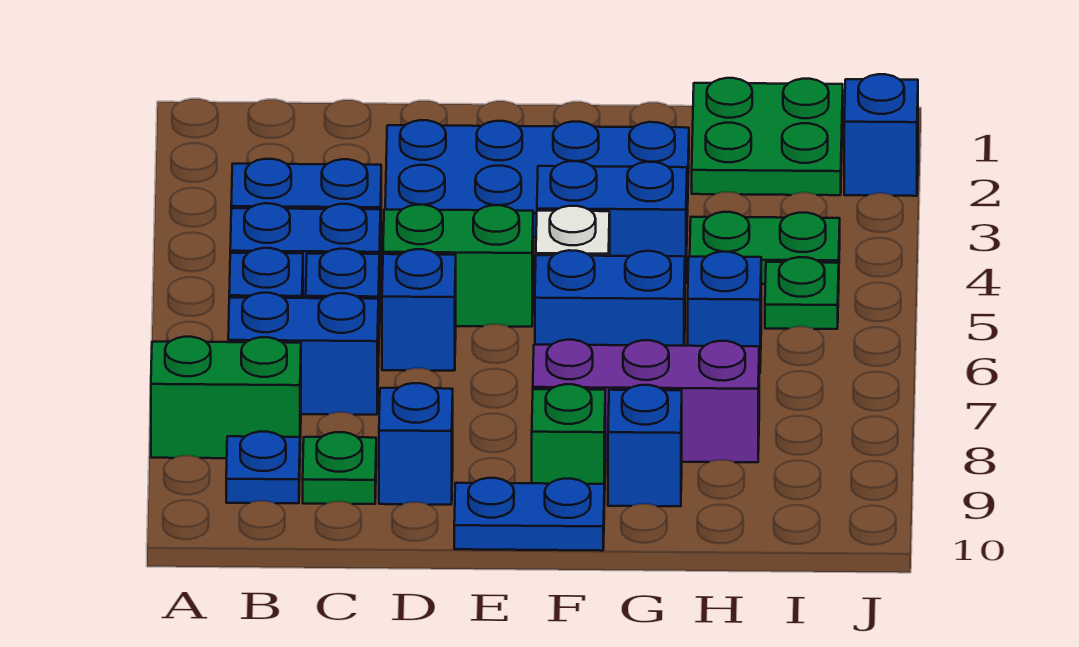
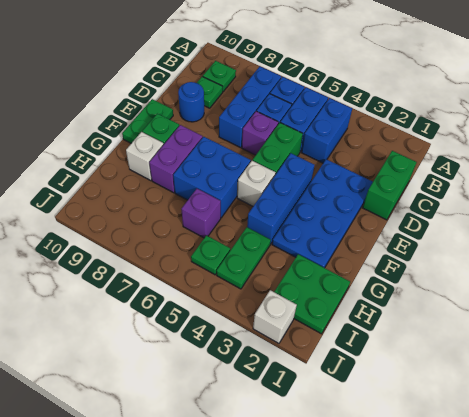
green 1x2 brick [151,337,301,458] -> green 1x2 brick moved to [363,151,417,220]
blue 1x2 brick [228,293,378,415] -> blue 1x3 brick [219,66,281,148]
blue 1x1 plate [226,432,300,503] -> green 1x1 plate [203,61,236,92]
blue 1x1 brick [382,249,456,371] -> purple 1x1 brick [242,111,279,155]
blue 1x1 brick [379,383,453,505] -> blue 1x1 round brick [178,82,204,122]
blue 1x2 plate [454,478,604,551] -> green 1x2 plate [122,99,173,143]
blue 1x2 brick [537,161,687,283] -> blue 1x3 brick [247,153,315,244]
blue 1x2 brick [535,250,685,346] -> blue 2x2 brick [173,137,251,218]
purple 1x3 brick [533,340,759,462] -> purple 1x2 brick [149,125,203,193]
blue 1x1 brick [608,385,682,506] -> white 1x1 brick [126,132,164,181]
blue 1x1 brick [688,252,761,373] -> purple 1x1 brick [182,189,221,238]
blue 1x1 brick [844,74,918,196] -> white 1x1 brick [253,290,297,343]

